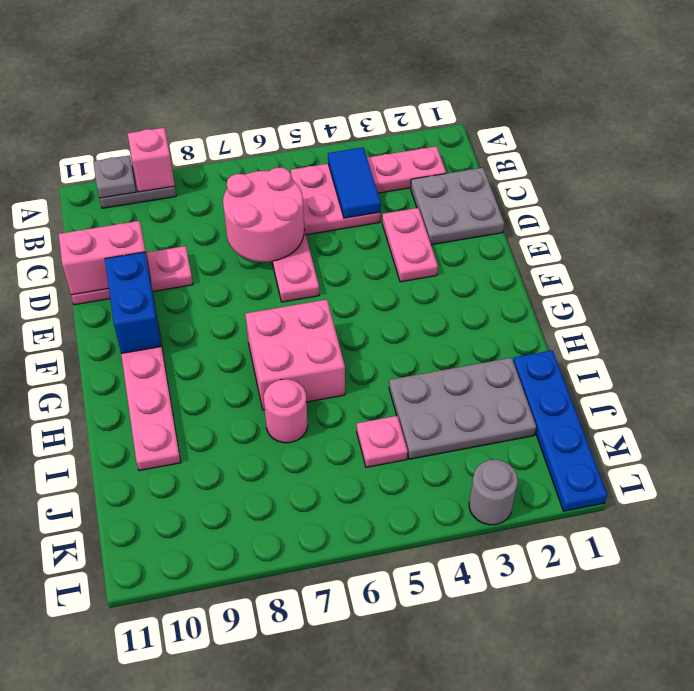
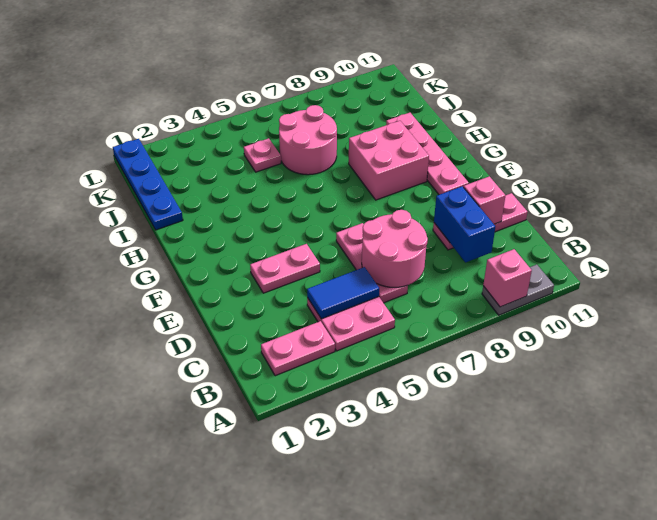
grey 1x1 plate [93,156,136,198] -> none
blue 1x2 tile [328,147,381,218] -> blue 1x2 tile turned to [307,267,379,319]
grey 2x2 plate [411,168,504,245] -> none
pink 1x2 plate [382,208,438,282] -> pink 1x2 plate turned to [250,244,320,293]
pink 1x2 brick [59,221,150,295] -> pink 1x1 brick [464,176,506,224]
blue 1x2 brick [105,252,161,354] -> blue 1x2 brick moved to [434,186,496,262]
pink 2x2 brick [245,300,345,410] -> pink 2x2 brick moved to [349,121,429,200]
grey 2x3 plate [389,358,536,459] -> none
pink 1x1 round brick [264,379,308,443] -> pink 2x2 round brick [279,105,337,175]
grey 1x1 round brick [469,460,518,525] -> none

